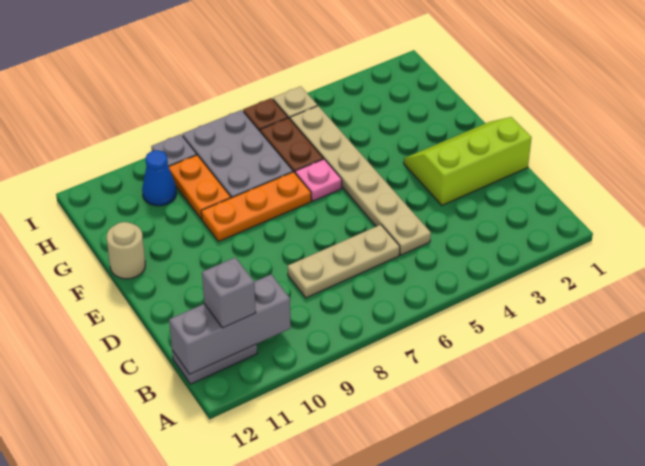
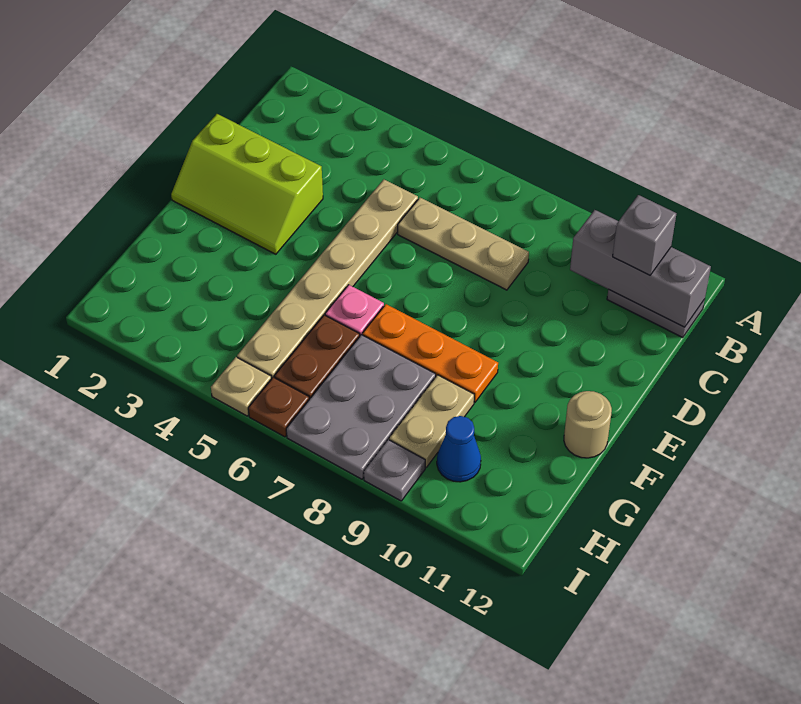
orange 1x2 plate [169,155,231,219] -> tan 1x2 plate [389,375,474,467]

